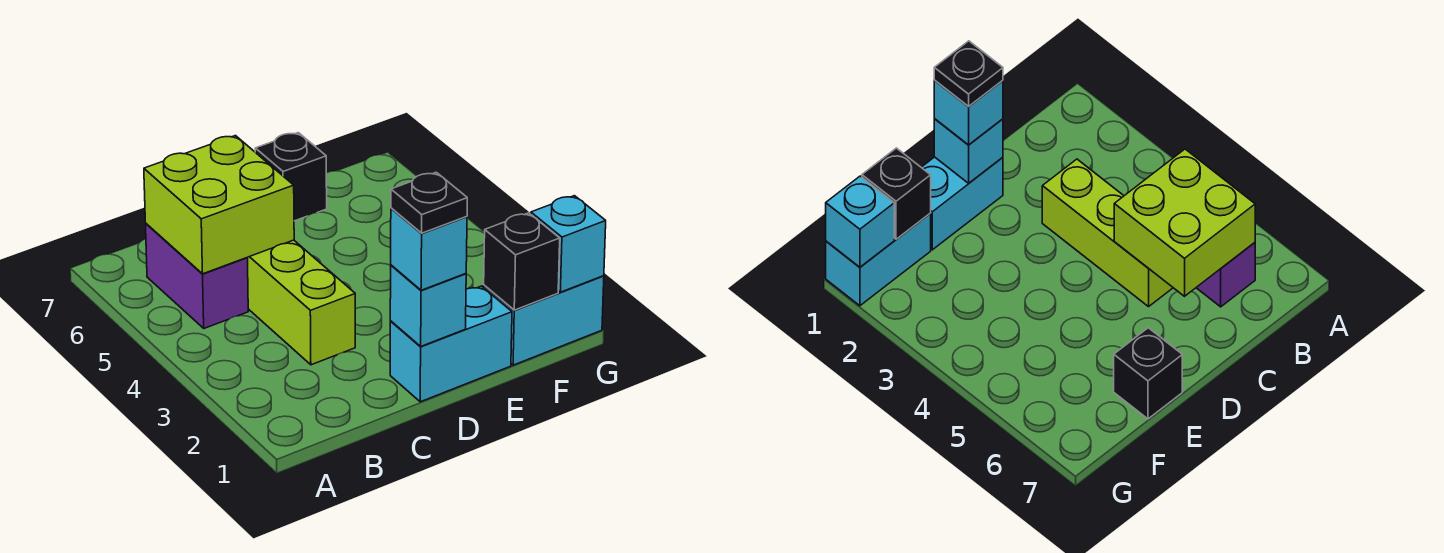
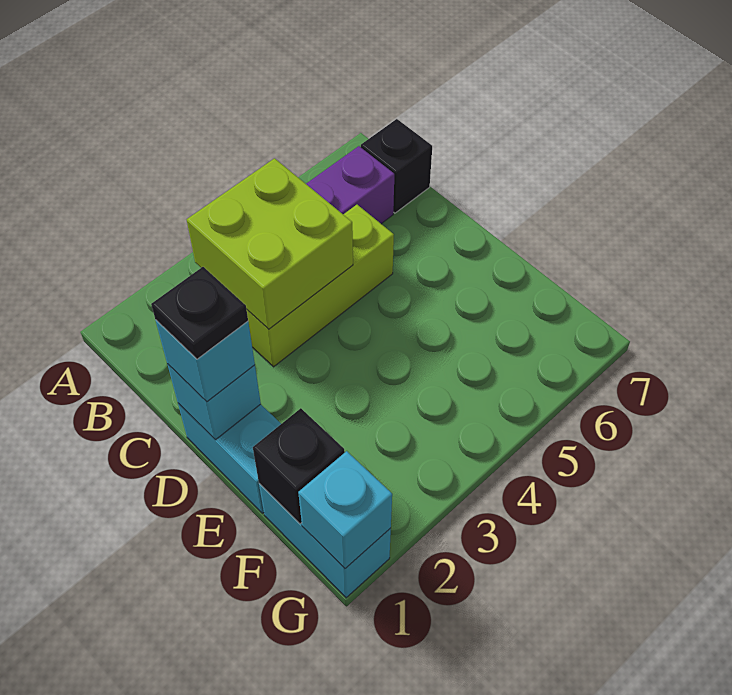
lime 2x2 brick [144,136,294,274] -> lime 2x2 brick moved to [187,158,353,329]
black 1x1 brick [255,133,327,221] -> black 1x1 brick moved to [361,119,432,213]

